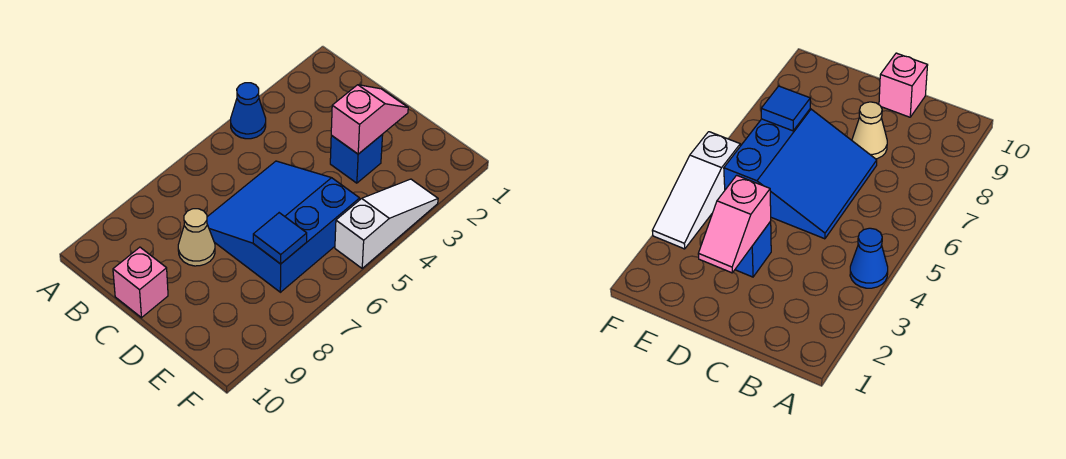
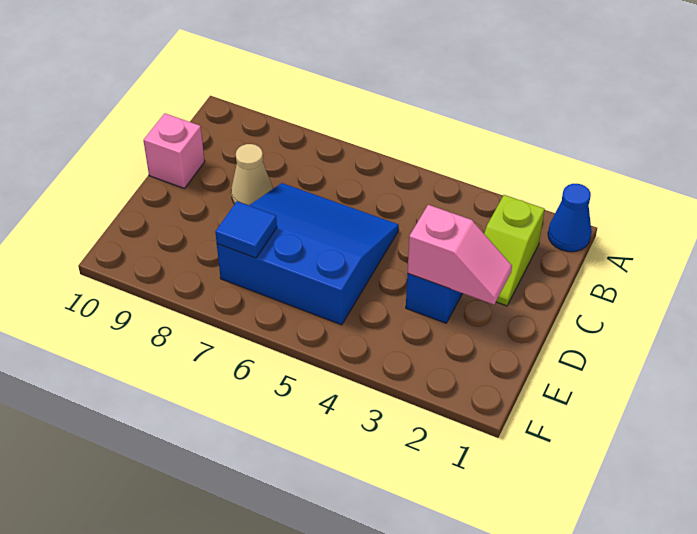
blue 1x1 cone [231,83,266,139] -> blue 1x1 cone moved to [548,184,592,252]
none -> lime 1x2 slope [484,195,545,306]
white 1x3 slope [335,179,438,268] -> none

